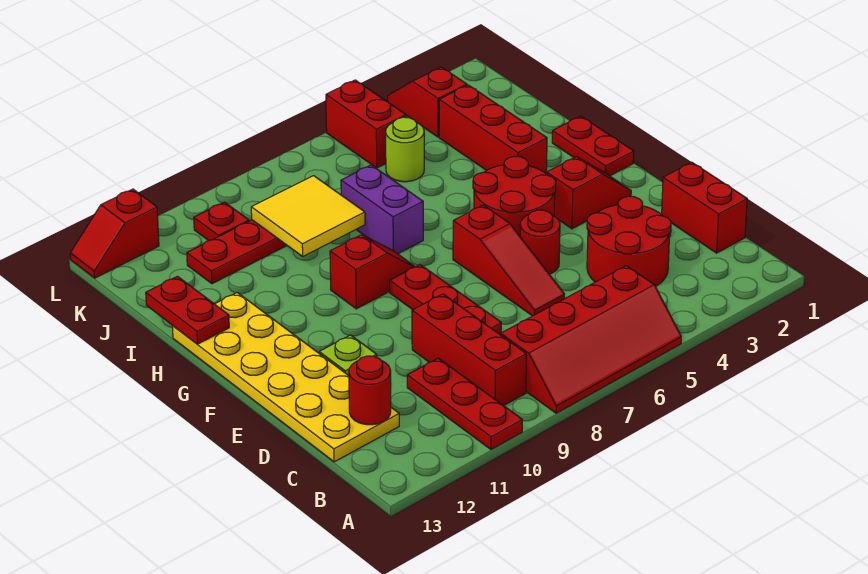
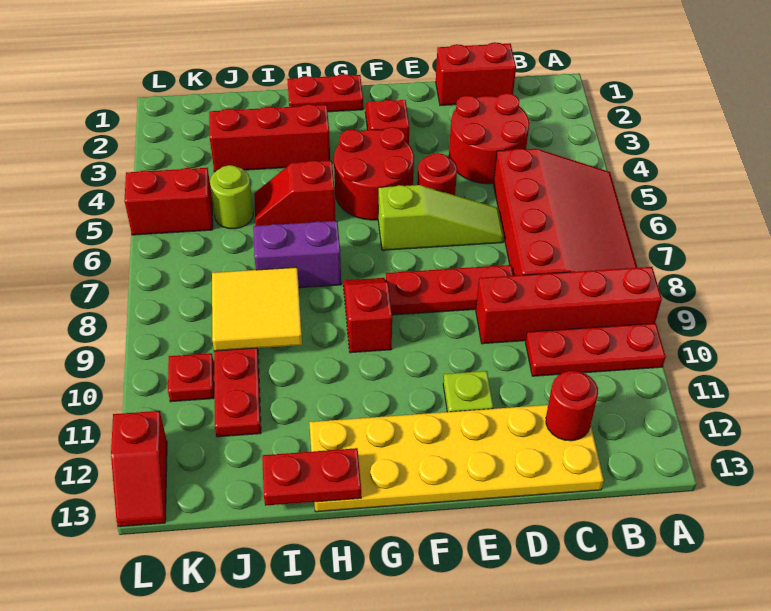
red 2x4 slope [501,266,681,413] -> red 3x4 slope [494,149,637,276]
red 1x3 brick [412,294,526,406] -> red 1x4 brick [476,267,662,344]
red 1x3 slope [453,205,564,316] -> lime 1x3 slope [378,185,504,250]
red 1x2 slope [388,67,467,137] -> red 1x2 slope moved to [254,160,336,226]

